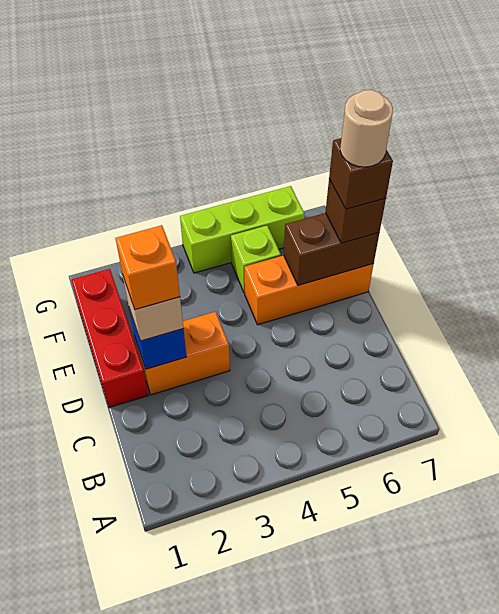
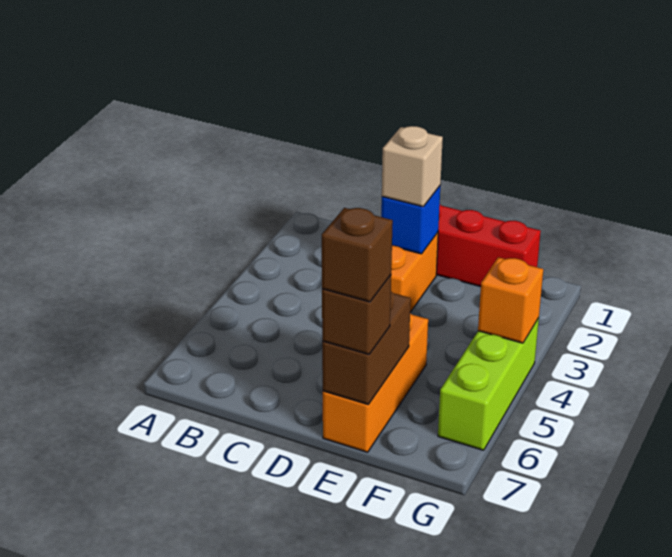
orange 1x1 brick [115,225,180,309] -> orange 1x1 brick moved to [478,257,543,343]
tan 1x1 round brick [340,90,393,167] -> none
lime 1x1 brick [231,226,281,293] -> none

